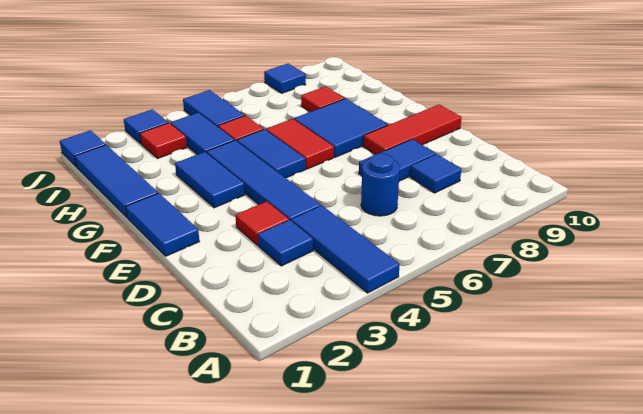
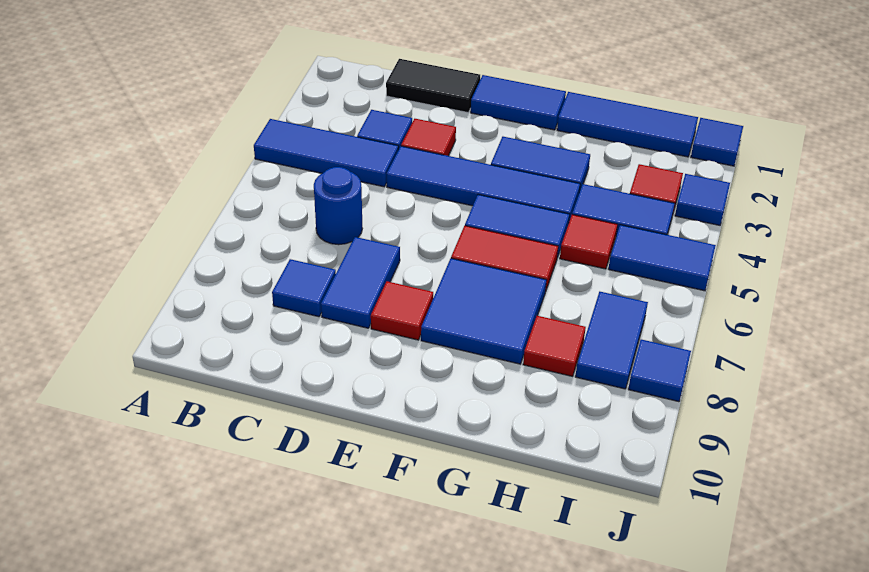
none -> black 1x2 tile [386,59,480,112]
red 1x3 tile [363,105,462,154] -> red 1x1 tile [371,281,433,340]
none -> blue 1x2 tile [575,292,648,389]

